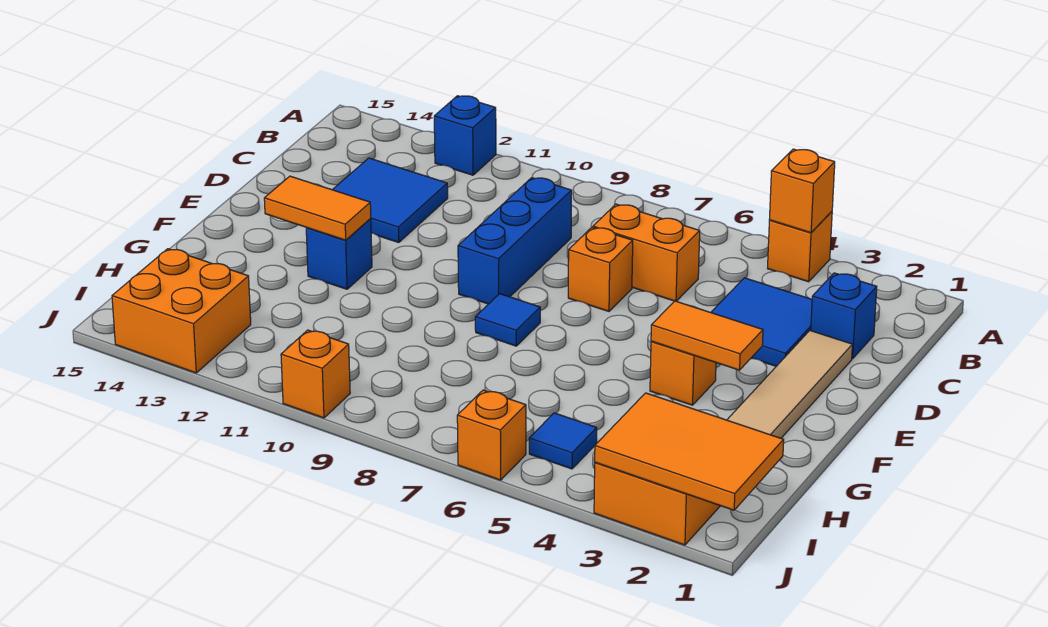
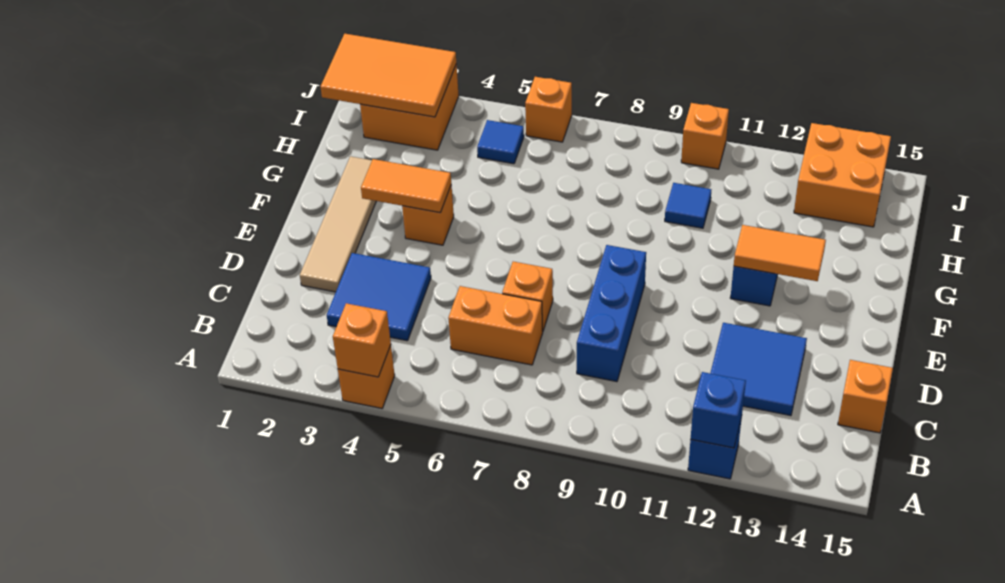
blue 1x1 brick [811,273,877,359] -> blue 1x1 brick moved to [691,372,746,448]
none -> orange 1x1 brick [838,360,893,433]
blue 1x1 tile [475,294,540,346] -> blue 1x1 tile moved to [665,183,711,228]

